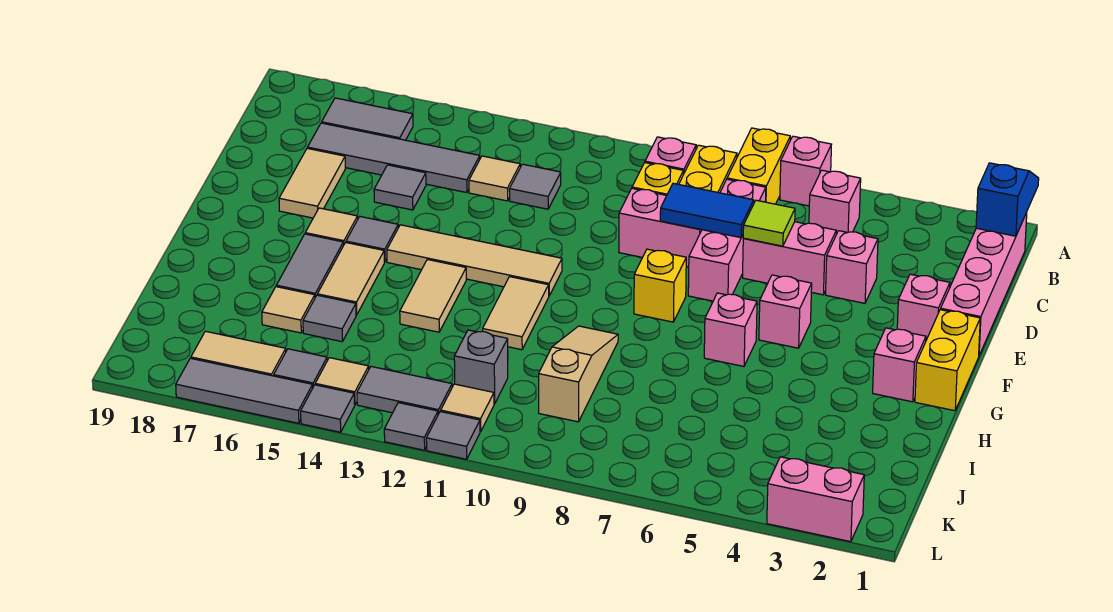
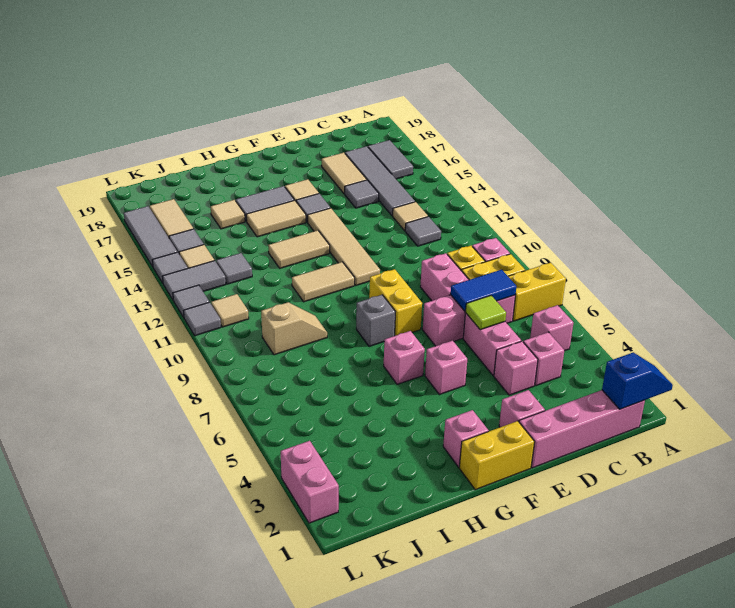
pink 1x1 brick [780,136,831,206] -> pink 1x1 brick moved to [523,332,564,386]
blue 1x2 tile [660,183,754,238] -> blue 1x2 tile turned to [451,270,516,311]
tan 1x2 tile [279,148,345,218] -> tan 1x2 tile turned to [322,153,367,194]
yellow 1x1 brick [634,249,686,322] -> yellow 1x2 brick [369,269,422,336]
tan 1x3 slope [539,326,618,422] -> tan 1x2 slope [261,302,327,355]
grey 1x1 tile [303,295,356,342] -> grey 1x1 tile moved to [216,253,252,284]
grey 1x1 brick [454,330,508,404] -> grey 1x1 brick moved to [356,295,395,347]
grey 1x2 tile [357,367,452,414] -> grey 1x2 tile turned to [163,261,226,300]

